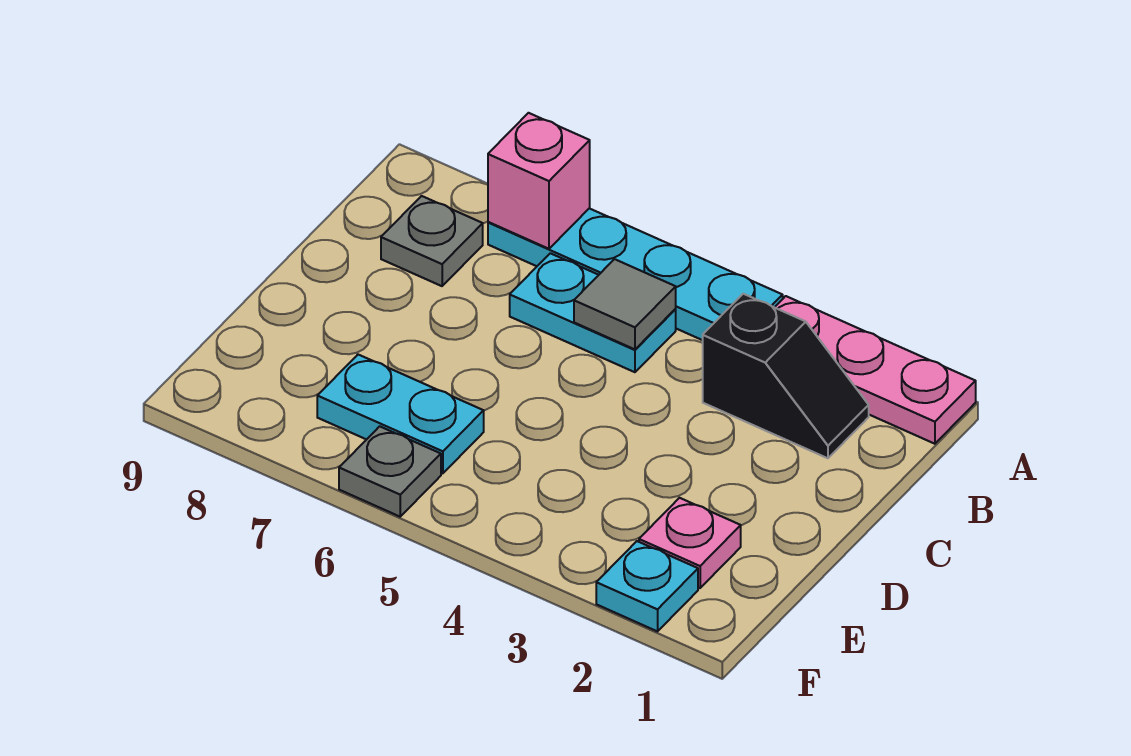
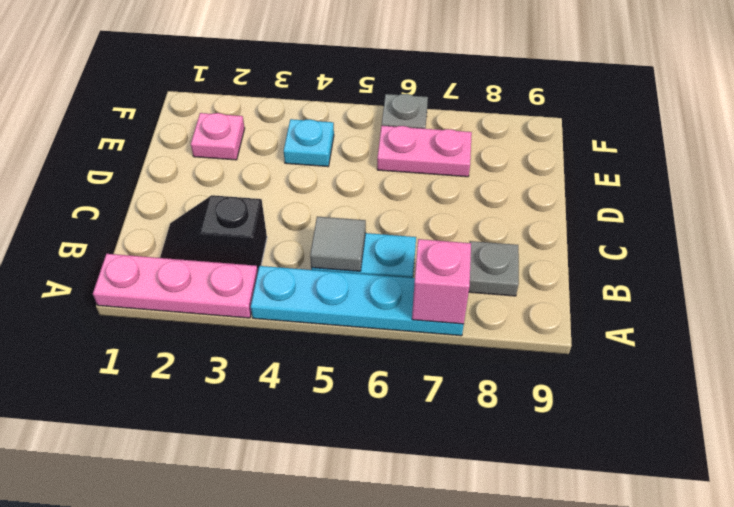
cyan 1x2 plate [317,355,484,473] -> pink 1x2 plate [377,126,472,177]
cyan 1x1 plate [596,541,698,631] -> cyan 1x1 plate moved to [284,119,334,167]

